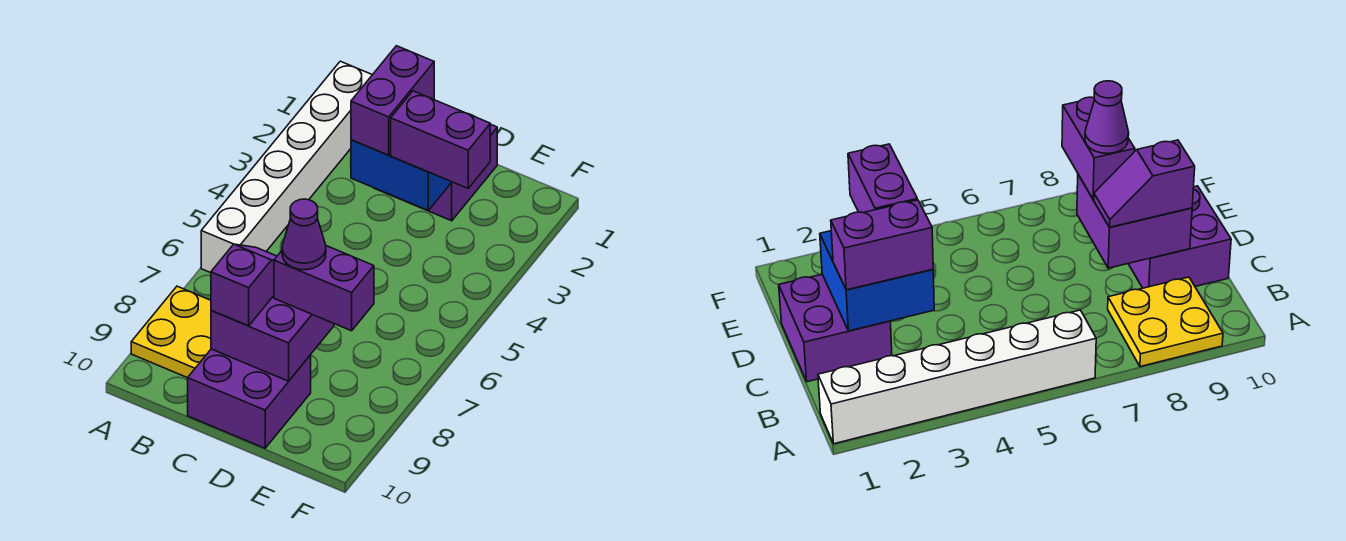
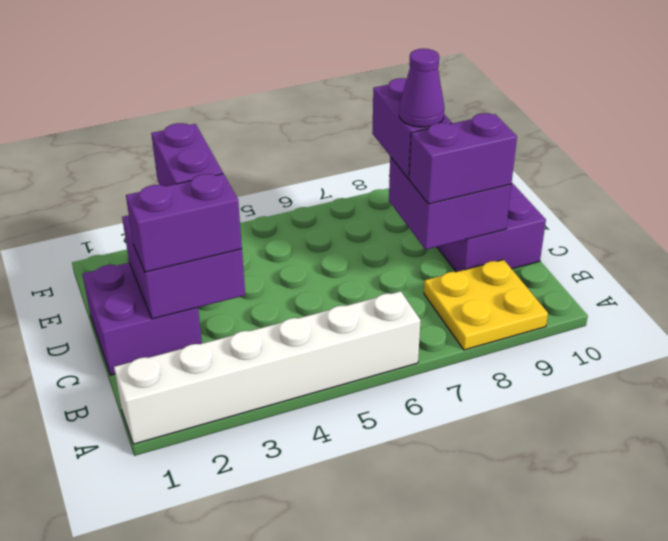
blue 2x2 brick [351,140,452,210] -> purple 2x2 brick [122,215,245,319]
purple 1x2 slope [211,244,277,326] -> purple 1x2 brick [409,113,517,204]

